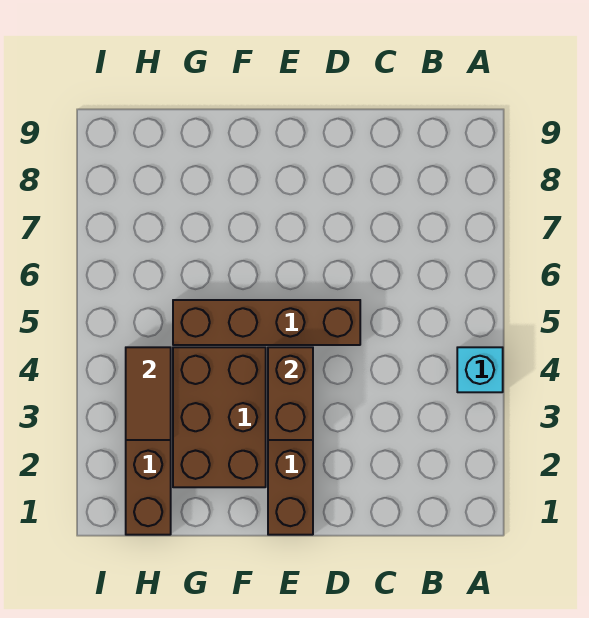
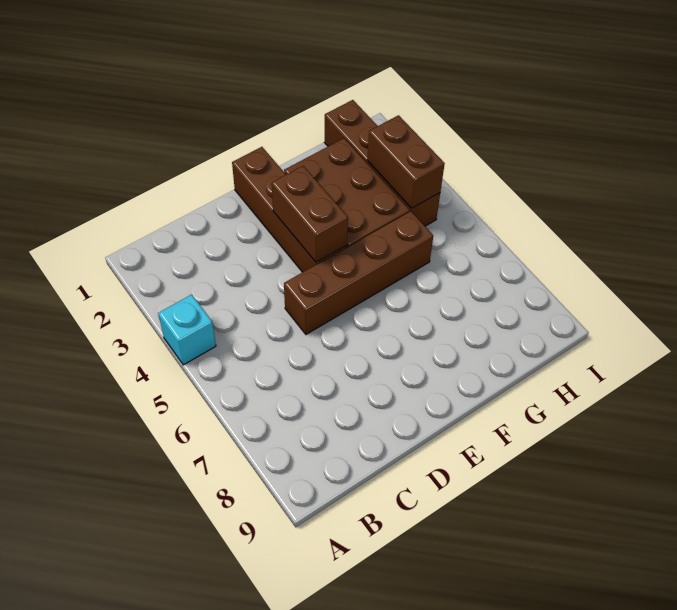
brown 1x2 tile [126,347,171,440] -> brown 1x2 brick [367,115,445,209]

